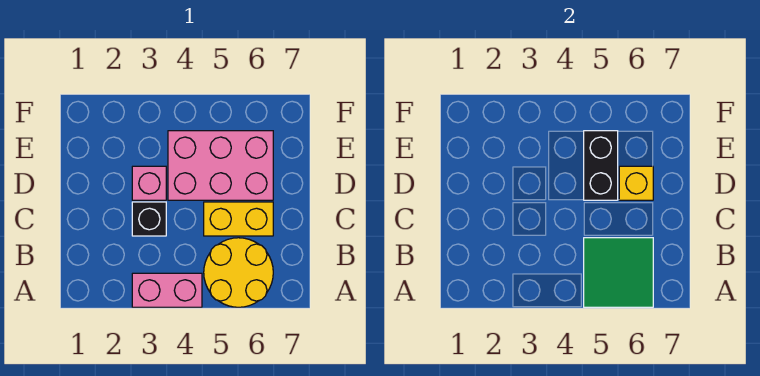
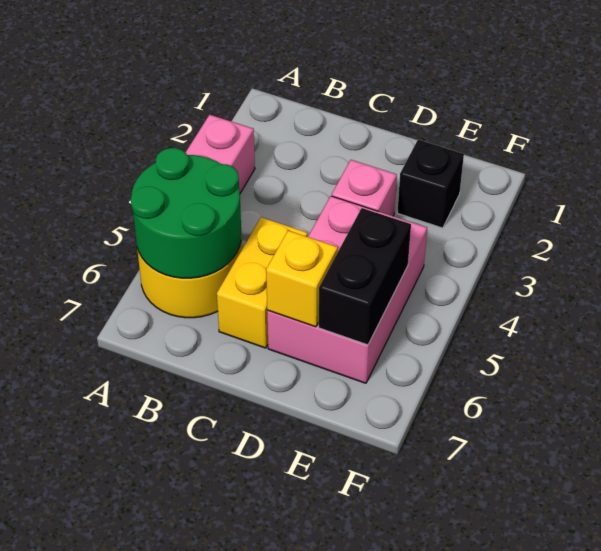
green 2x2 tile [584,238,653,307] -> green 2x2 round brick [131,148,241,278]
black 1x1 brick [132,202,166,236] -> black 1x1 brick moved to [397,140,464,228]
black 1x2 brick [584,131,618,200] -> black 1x2 brick turned to [319,208,411,345]

